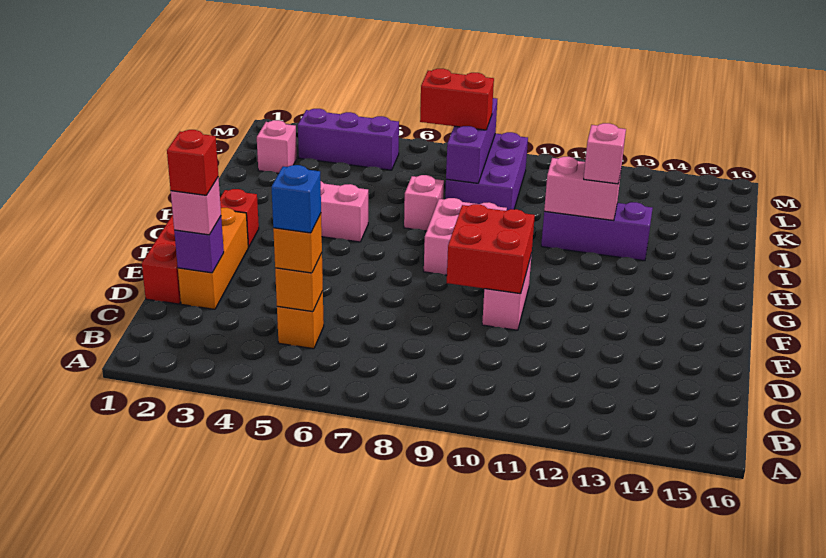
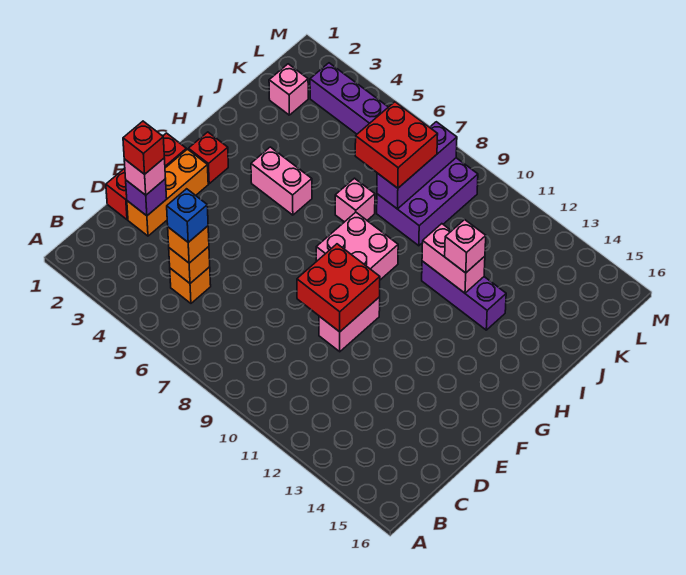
red 1x2 brick [420,69,494,130] -> red 2x2 brick [355,102,438,188]

